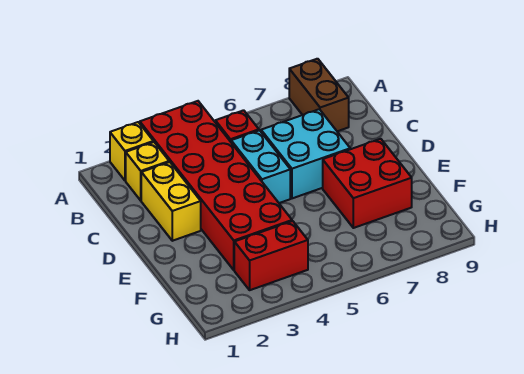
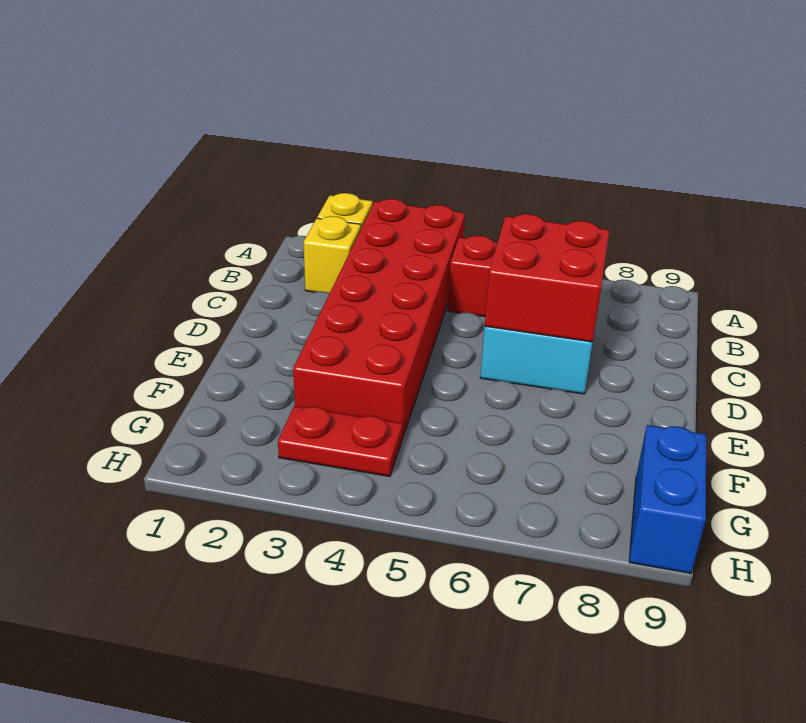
brown 1x2 brick [289,59,349,131] -> none
yellow 1x2 brick [141,162,201,241] -> none
cyan 1x2 brick [231,130,290,203] -> none
red 2x2 brick [323,139,412,228] -> red 2x2 brick moved to [485,214,609,342]
red 1x2 brick [234,221,308,290] -> red 1x2 plate [278,406,403,476]
none -> blue 1x2 brick [629,425,706,573]

